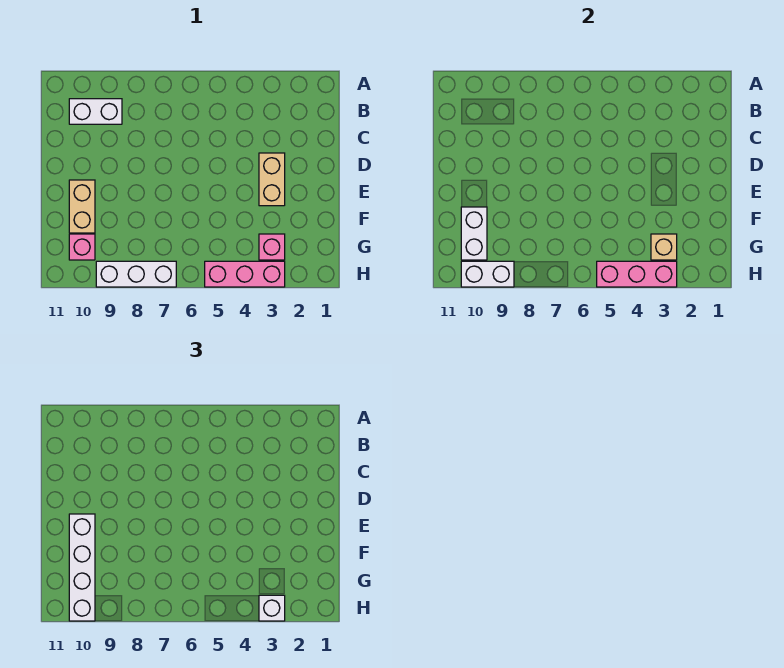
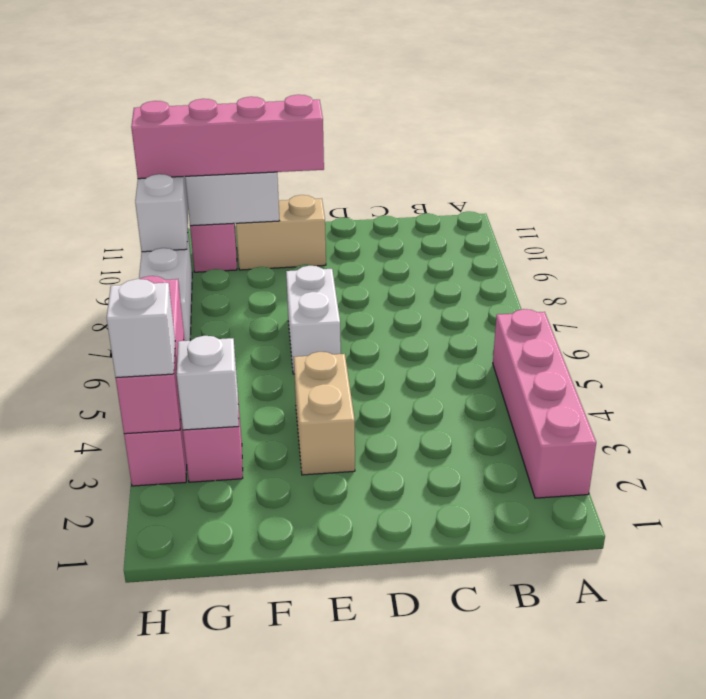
none -> pink 1x4 brick [493,309,596,498]
white 1x2 brick [69,99,122,124] -> white 1x2 brick moved to [286,266,341,374]
tan 1x2 brick [259,153,285,206] -> tan 1x2 brick turned to [294,352,355,475]
white 1x4 brick [69,514,95,621] -> pink 1x4 brick [131,95,324,179]
tan 1x1 brick [651,234,677,260] -> white 1x1 brick [177,336,239,430]

